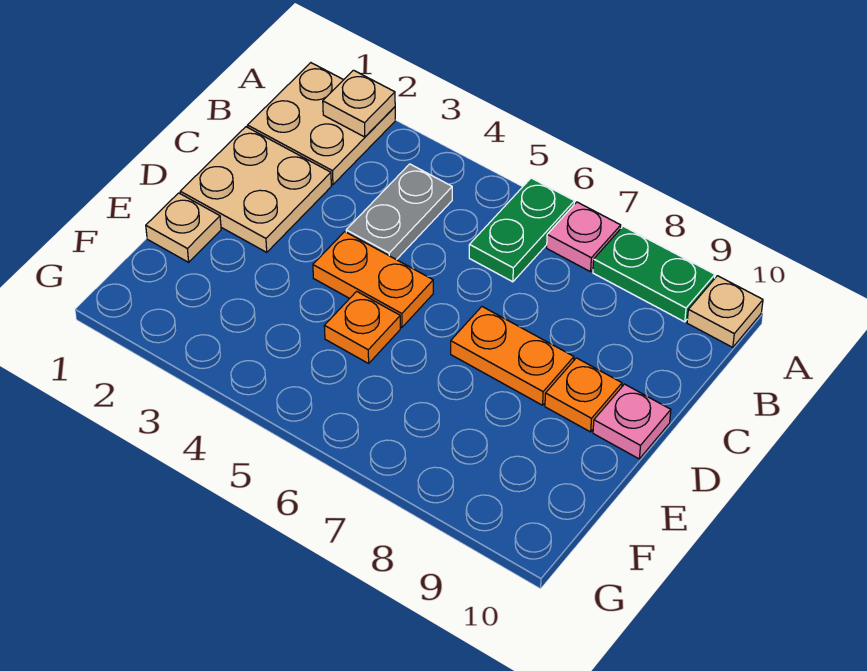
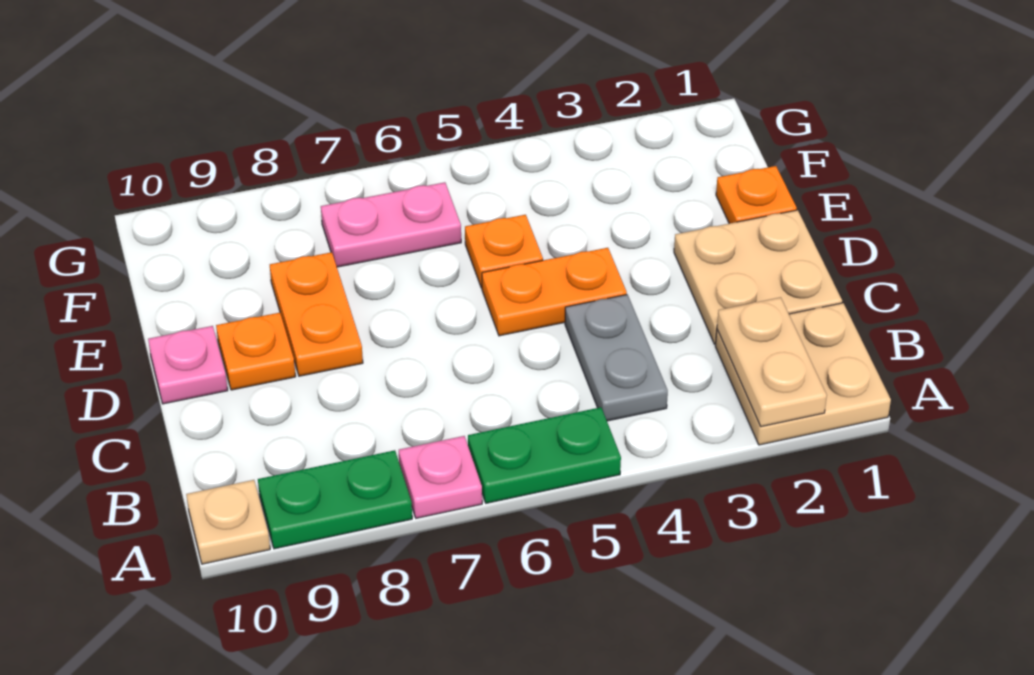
tan 1x1 plate [323,70,395,137] -> tan 1x2 plate [717,297,827,427]
green 1x2 plate [469,178,575,282] -> green 1x2 plate turned to [468,407,621,503]
orange 1x2 plate [451,307,574,405] -> orange 1x2 plate turned to [270,252,363,376]
tan 1x1 plate [146,193,221,262] -> orange 1x1 plate [716,166,797,224]
none -> pink 1x2 plate [321,182,461,267]

